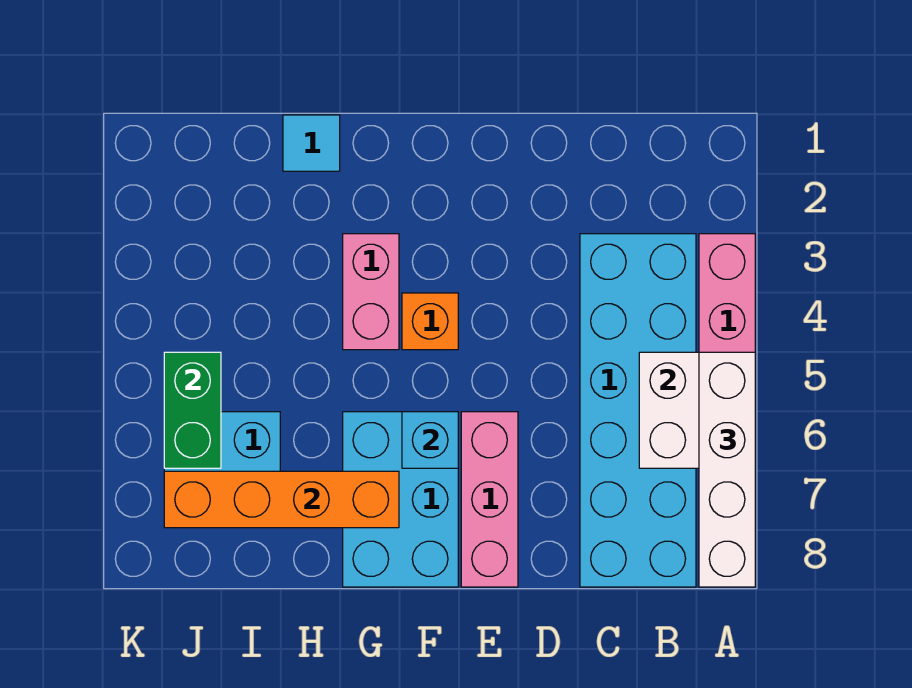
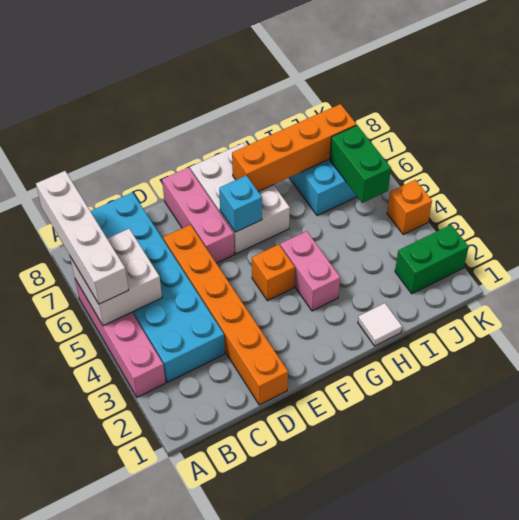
none -> orange 1x6 brick [163,225,288,405]
cyan 2x3 brick [343,412,458,587] -> white 2x3 brick [190,143,290,254]
cyan 1x1 tile [283,115,340,171] -> white 1x1 tile [358,303,402,346]
none -> green 1x2 brick [395,225,469,294]
none -> orange 1x1 brick [387,180,432,234]

